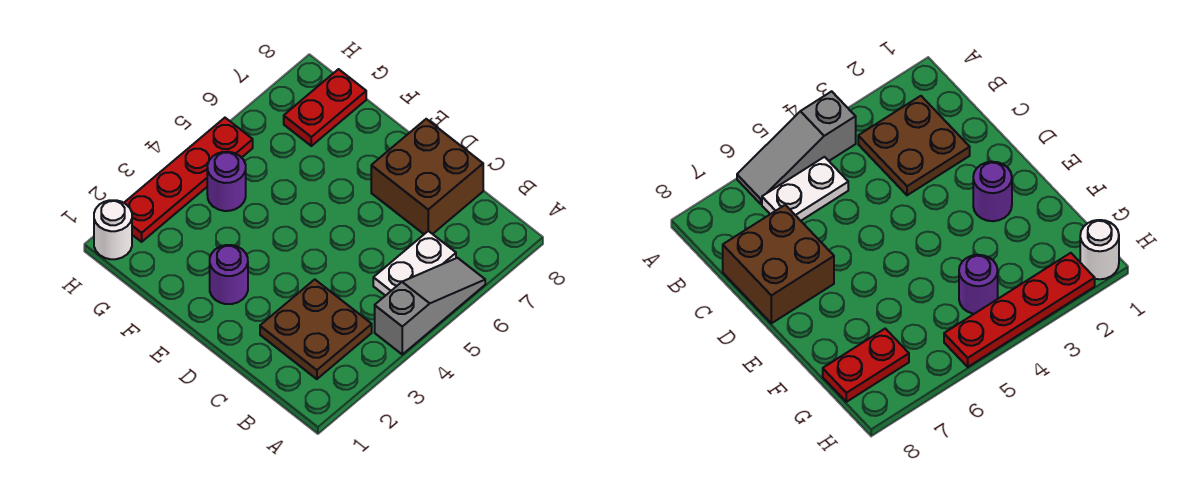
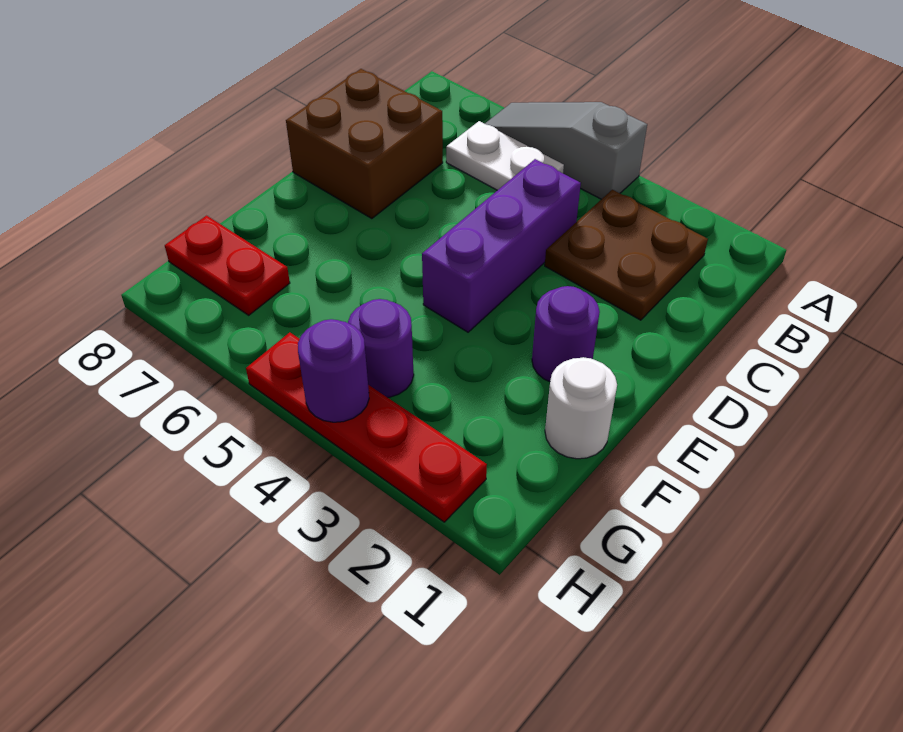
none -> purple 1x3 brick [422,159,581,332]
white 1x1 round brick [94,200,132,259] -> white 1x1 round brick moved to [545,357,617,459]
none -> purple 1x1 round brick [298,319,369,422]

